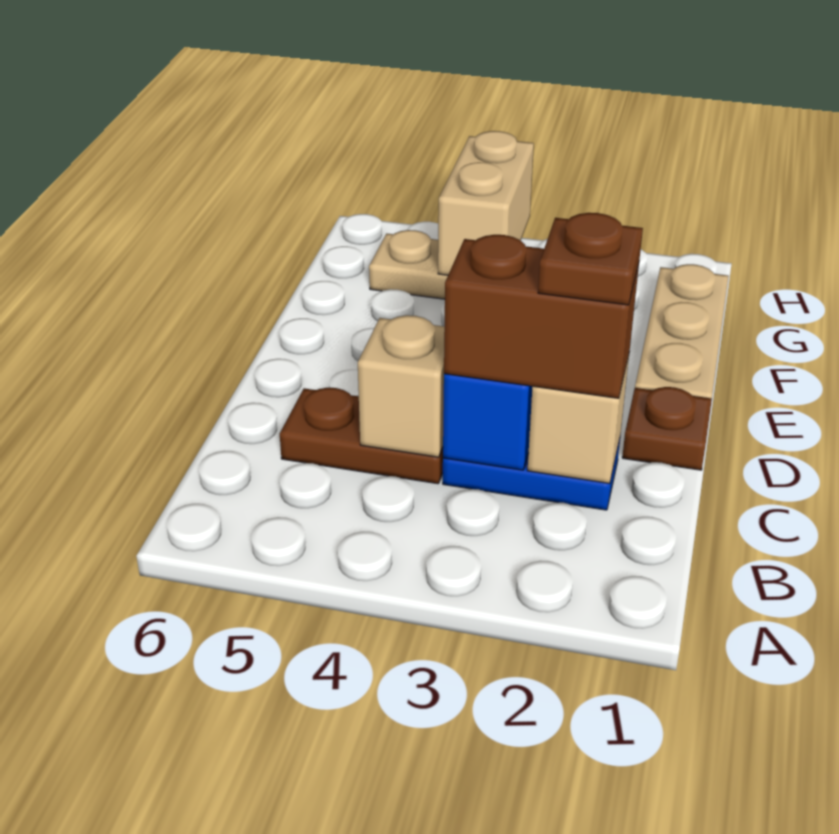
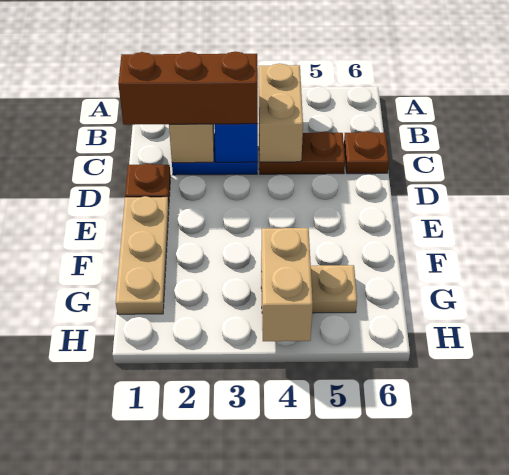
brown 1x2 brick [444,235,639,398] -> brown 1x3 brick [118,51,258,125]
brown 1x1 plate [538,213,643,305] -> brown 1x1 plate moved to [344,131,389,174]
tan 1x1 brick [358,315,445,457] -> tan 1x2 brick [259,63,303,162]

